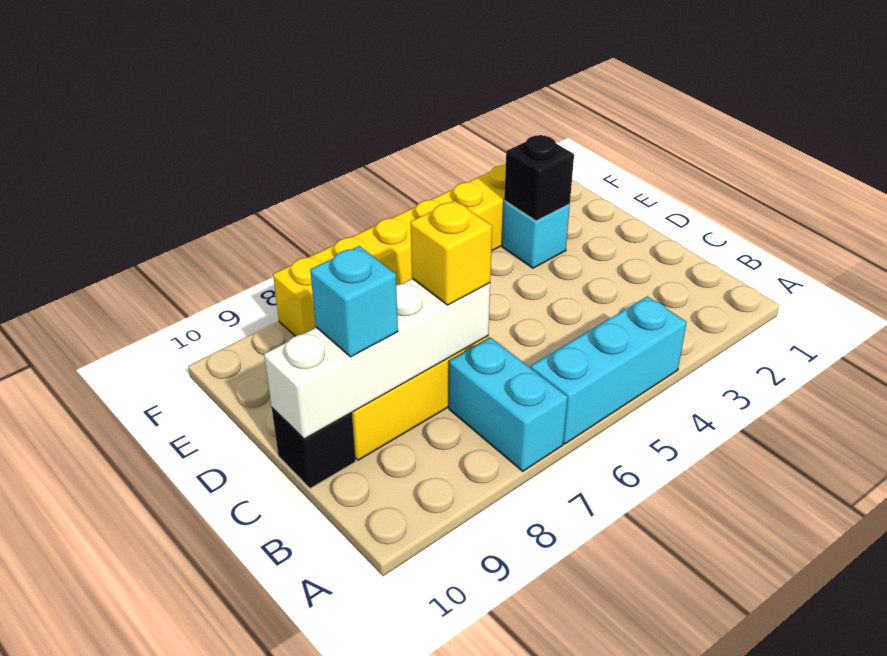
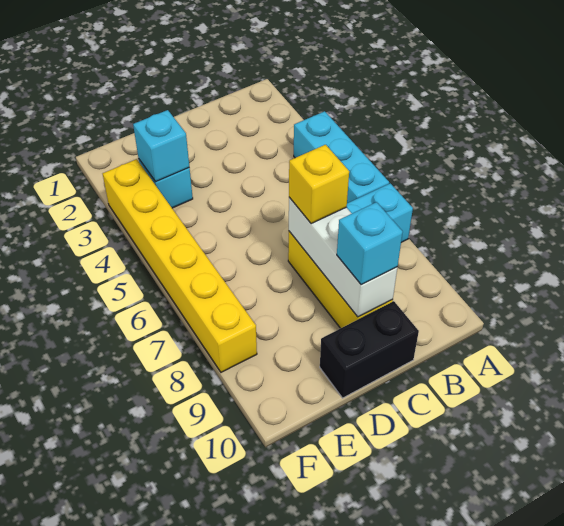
white 1x4 brick [264,279,490,439] -> white 1x3 brick [289,197,398,317]
black 1x1 brick [272,408,356,489] -> black 1x2 brick [320,301,419,398]
black 1x1 brick [504,135,574,221] -> cyan 1x1 brick [133,110,189,182]

